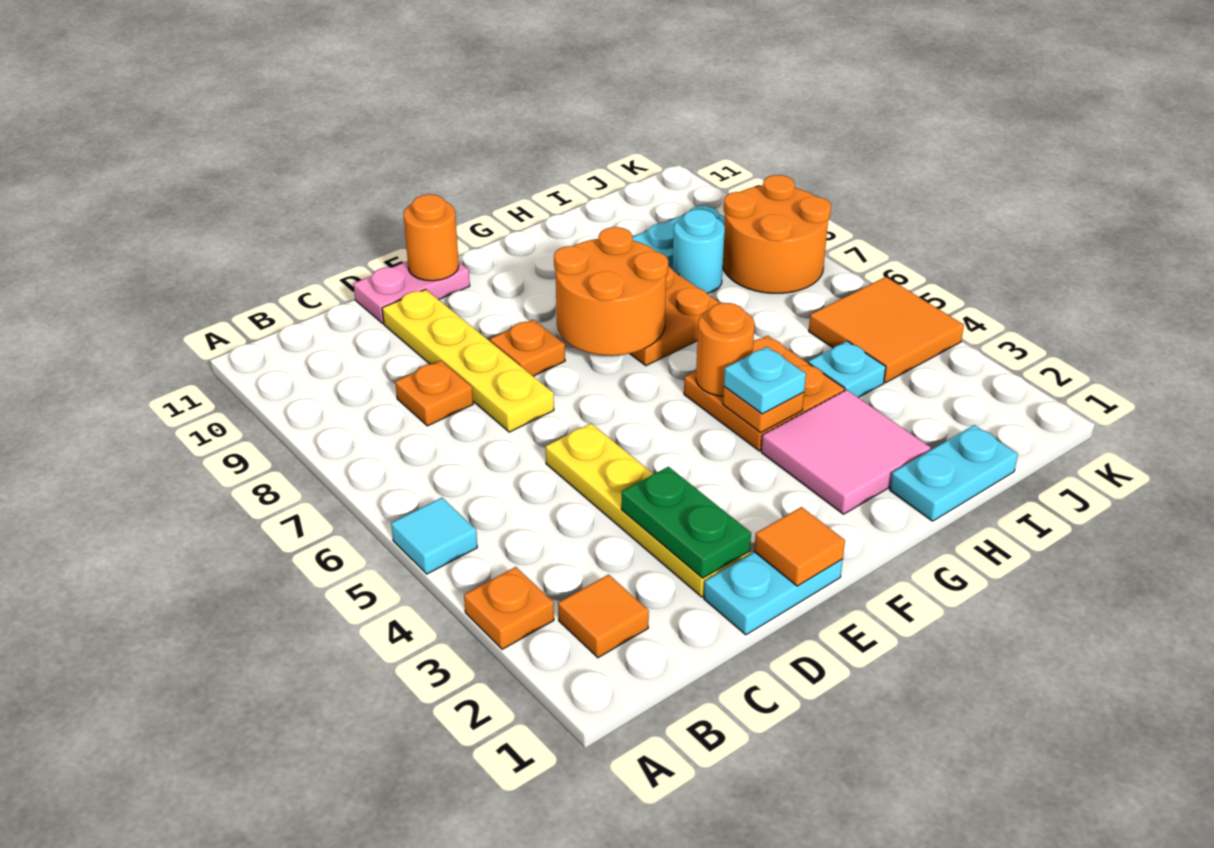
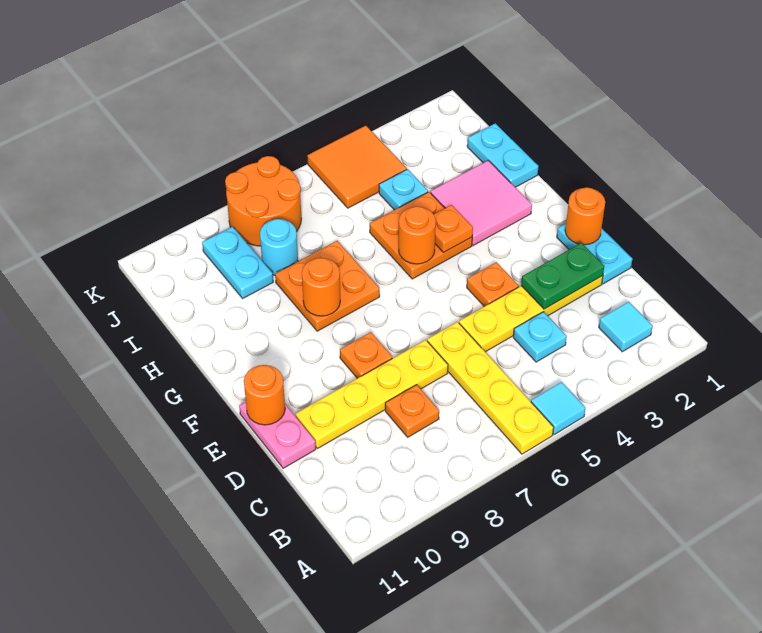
orange 1x1 plate [464,567,554,649] -> orange 1x1 plate moved to [467,262,518,307]
none -> yellow 1x4 plate [427,322,554,454]
orange 1x1 tile [558,575,649,658] -> cyan 1x1 tile [599,302,653,352]
orange 1x1 tile [754,507,845,586] -> orange 1x1 round brick [565,187,605,245]
orange 2x2 round brick [554,227,668,356] -> orange 1x1 round brick [302,258,340,316]
cyan 1x1 plate [724,347,806,414] -> cyan 1x1 plate moved to [513,312,567,362]

